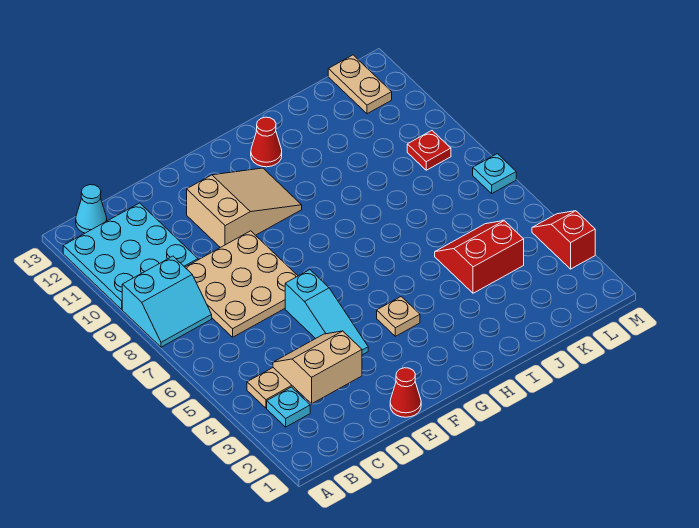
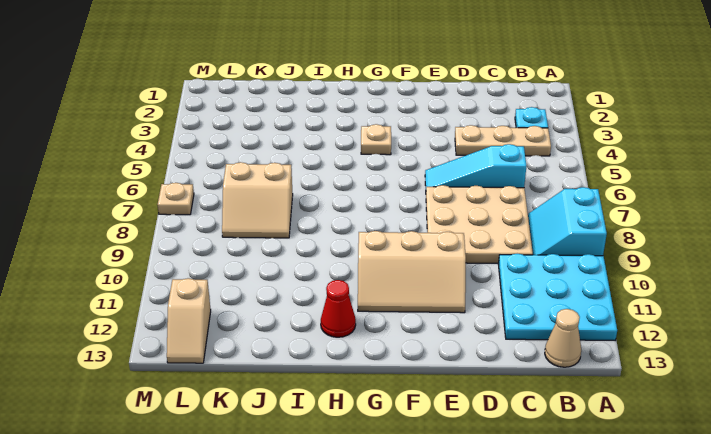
cyan 2x2 slope [122,256,212,347] -> cyan 2x2 slope turned to [528,187,607,256]
cyan 1x1 cone [76,185,107,233] -> tan 1x1 cone [545,309,581,367]
tan 2x2 slope [273,331,362,404] -> tan 2x2 slope moved to [222,162,293,238]
red 1x1 cone [390,368,421,417] -> none
cyan 1x3 slope [285,270,368,355] -> cyan 1x3 slope turned to [425,144,527,188]
tan 2x3 slope [187,168,302,248] -> tan 2x3 slope turned to [358,231,466,313]
red 2x2 slope [435,221,524,293] -> none
red 1x1 plate [407,131,451,170] -> none
tan 1x2 plate [328,55,392,114] -> tan 1x2 slope [167,278,211,363]
red 1x2 slope [532,211,595,269] -> none
cyan 1x1 plate [473,154,516,193] -> tan 1x1 plate [158,183,194,215]

